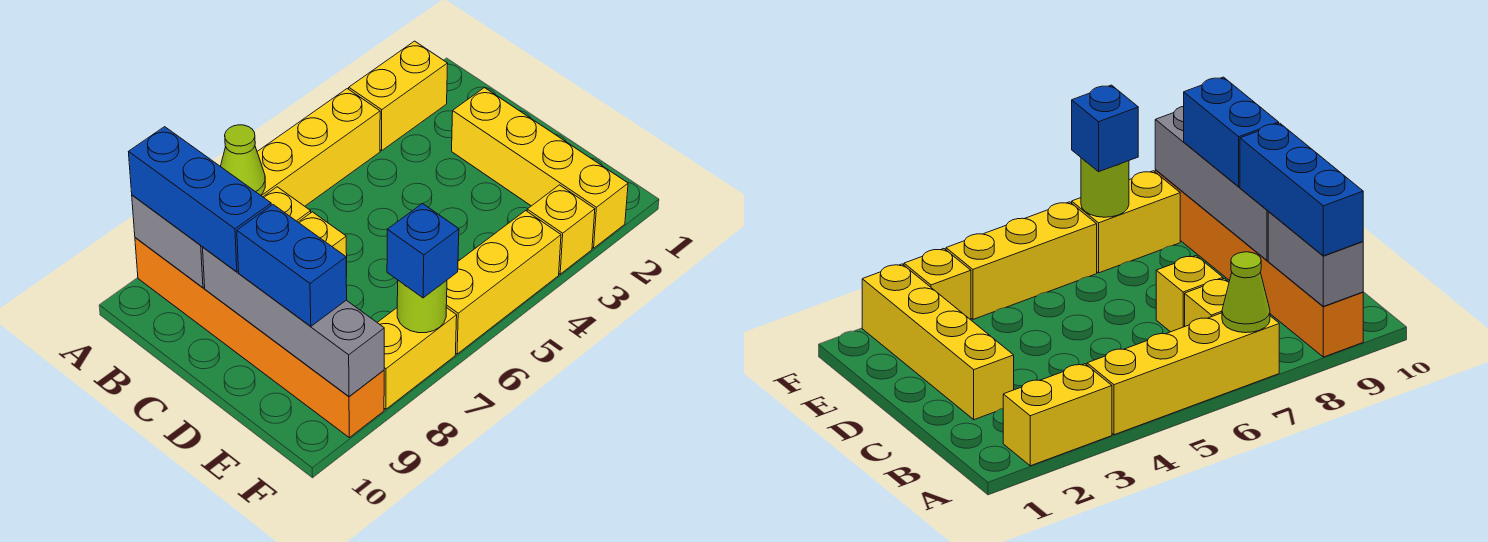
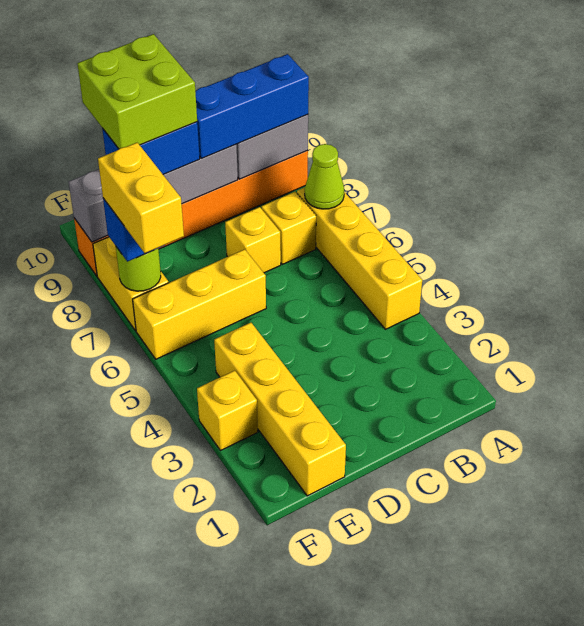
yellow 1x2 brick [349,41,448,151] -> yellow 1x2 brick moved to [98,143,184,253]
yellow 1x4 brick [452,88,628,248] -> yellow 1x4 brick turned to [214,323,346,496]
none -> lime 2x2 brick [77,34,197,149]
yellow 1x3 brick [446,211,561,354] -> yellow 1x3 brick turned to [133,249,266,359]

